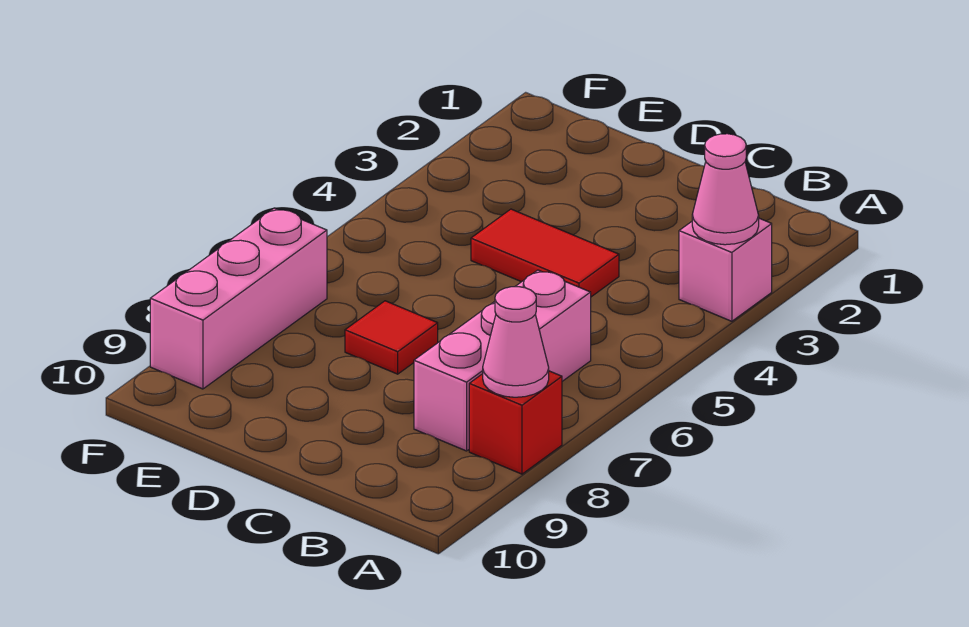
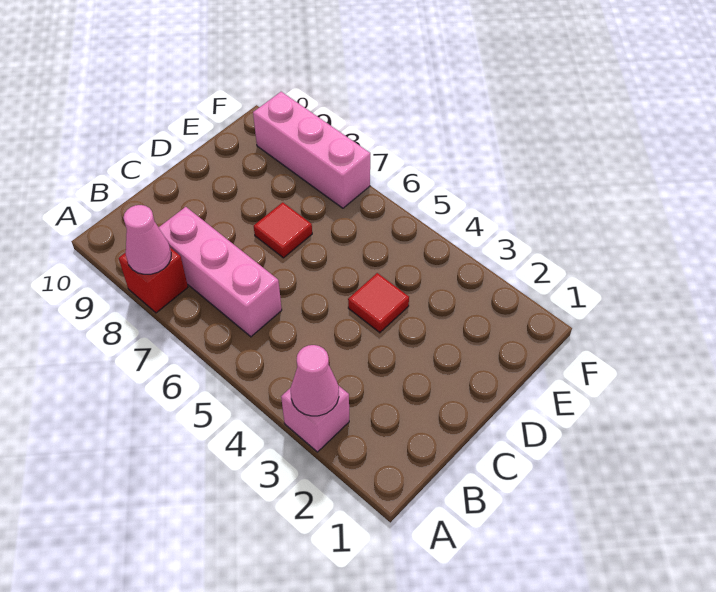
red 1x2 tile [471,209,619,297] -> red 1x1 tile [348,273,409,333]

